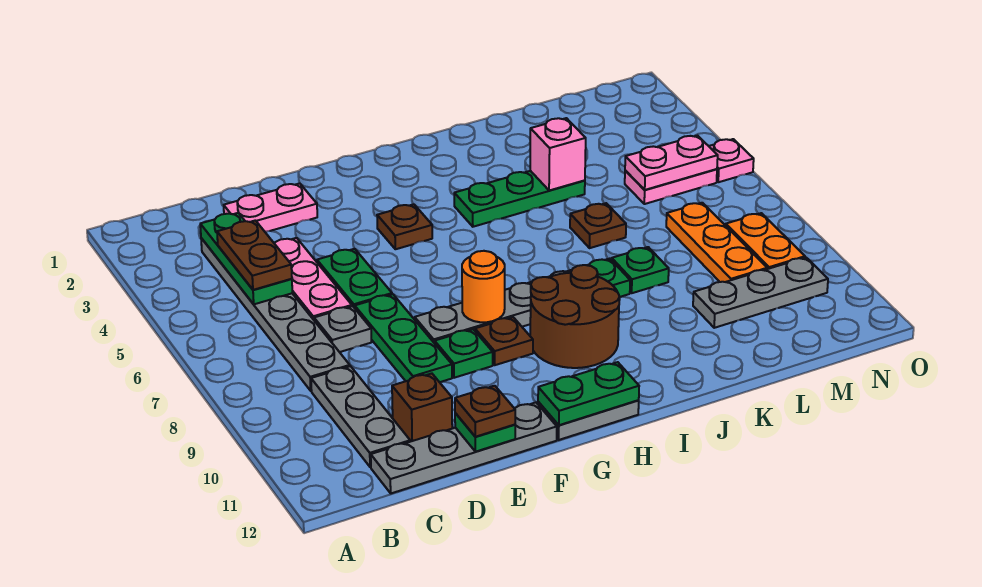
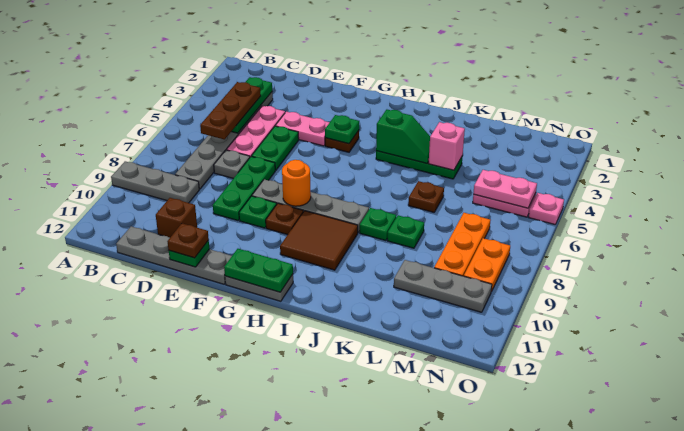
brown 1x2 plate [217,220,292,290] -> brown 1x3 plate [200,82,261,139]
grey 1x3 plate [311,366,410,467] -> grey 1x3 plate turned to [111,161,199,203]
pink 1x2 plate [224,183,317,231] -> pink 1x2 plate moved to [275,112,330,146]
none -> green 1x1 plate [325,115,359,144]
brown 2x2 round brick [530,265,620,368] -> brown 2x2 tile [280,211,358,270]
none -> green 1x2 slope [376,110,430,163]

